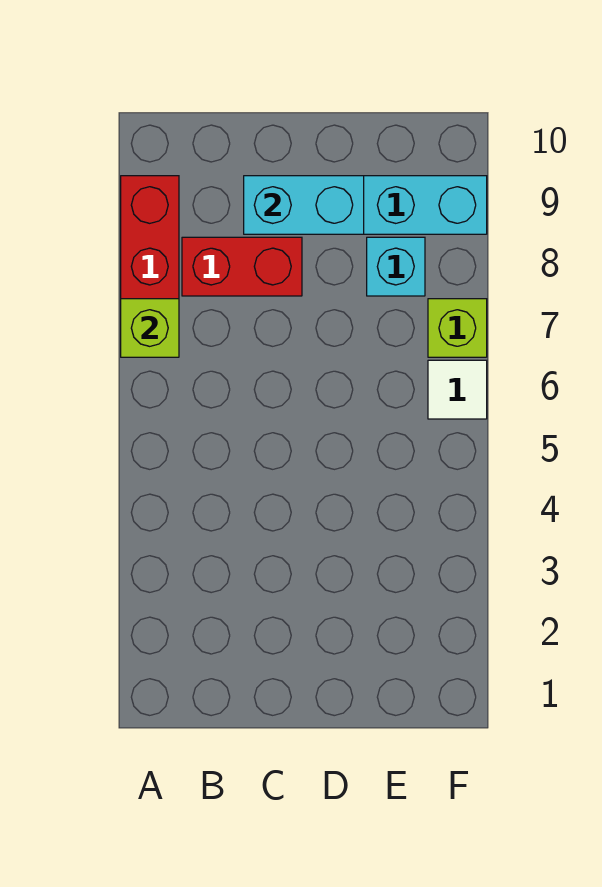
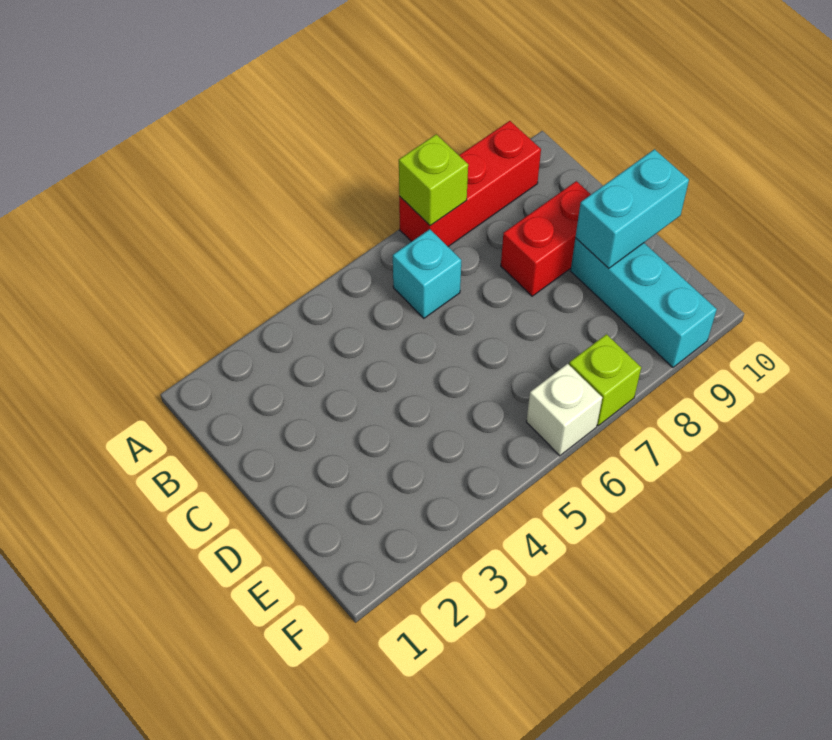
red 1x2 brick [182,237,302,296] -> red 1x2 brick turned to [501,181,591,296]
cyan 1x2 brick [244,176,364,234] -> cyan 1x2 brick turned to [575,149,689,268]
cyan 1x1 brick [367,237,425,296] -> cyan 1x1 brick moved to [393,229,461,318]
white 1x1 tile [428,360,487,419] -> white 1x1 brick [526,364,602,456]

